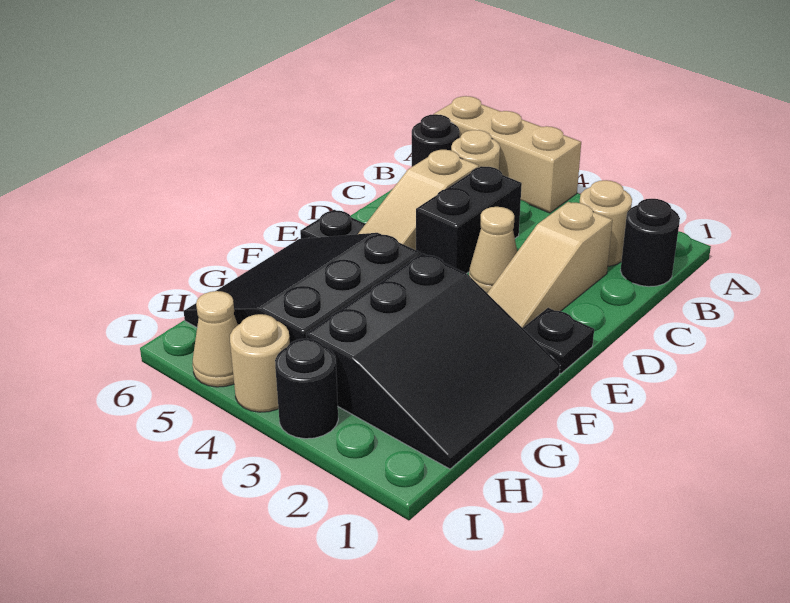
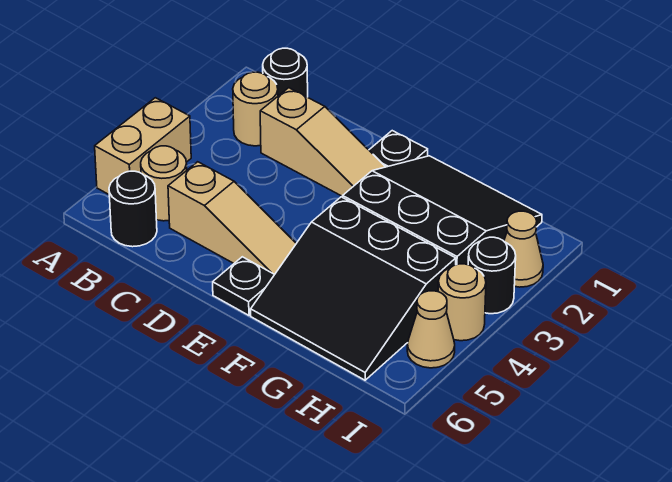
tan 1x3 brick [434,96,581,213] -> tan 1x2 brick [95,98,191,194]
black 1x2 brick [416,166,522,274] -> none
tan 1x1 cone [469,207,517,293] -> tan 1x1 cone moved to [504,211,543,287]

